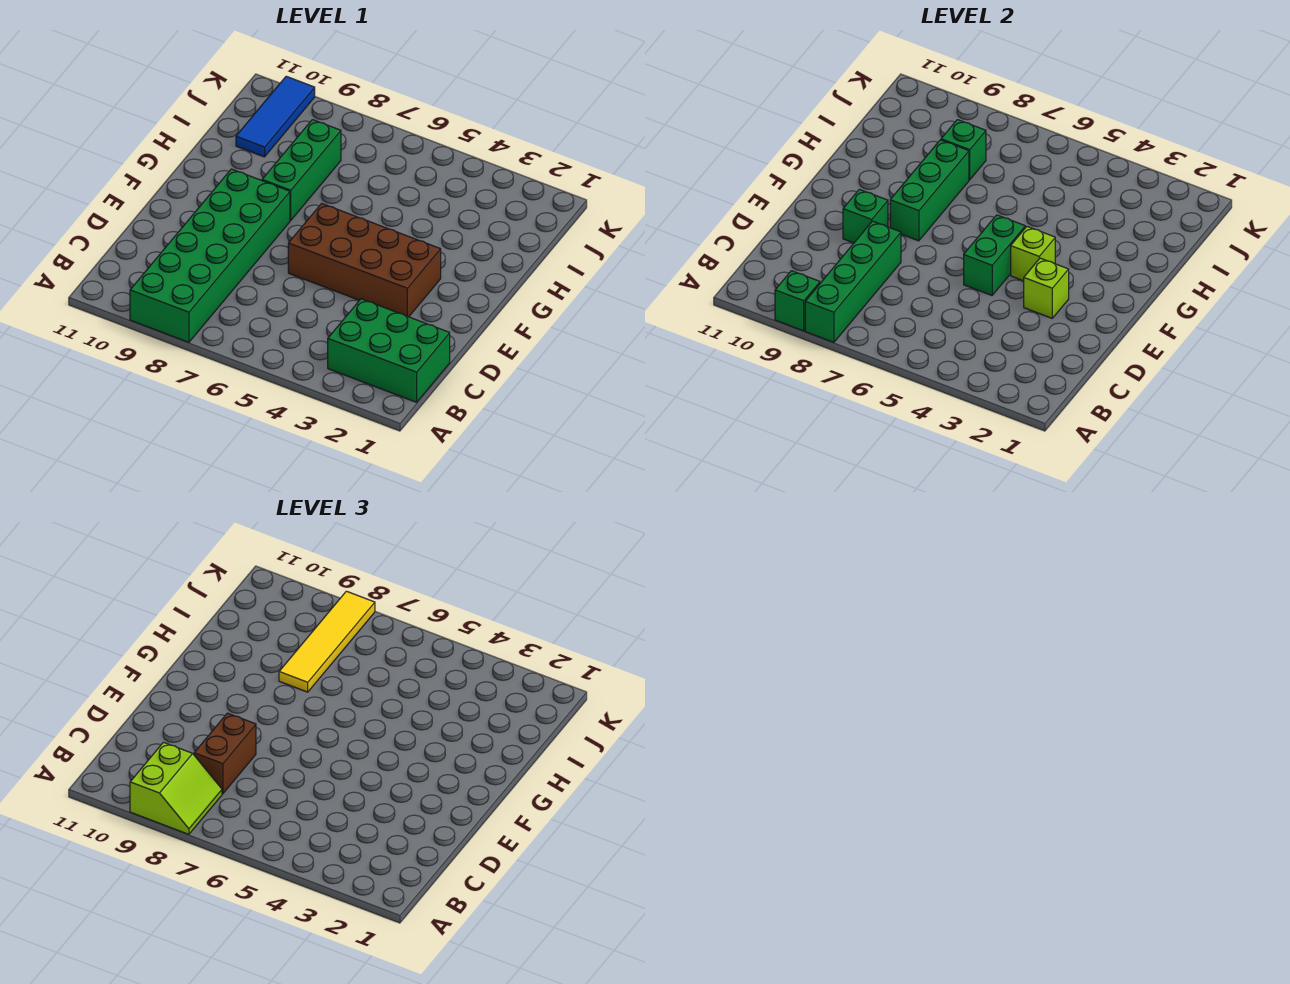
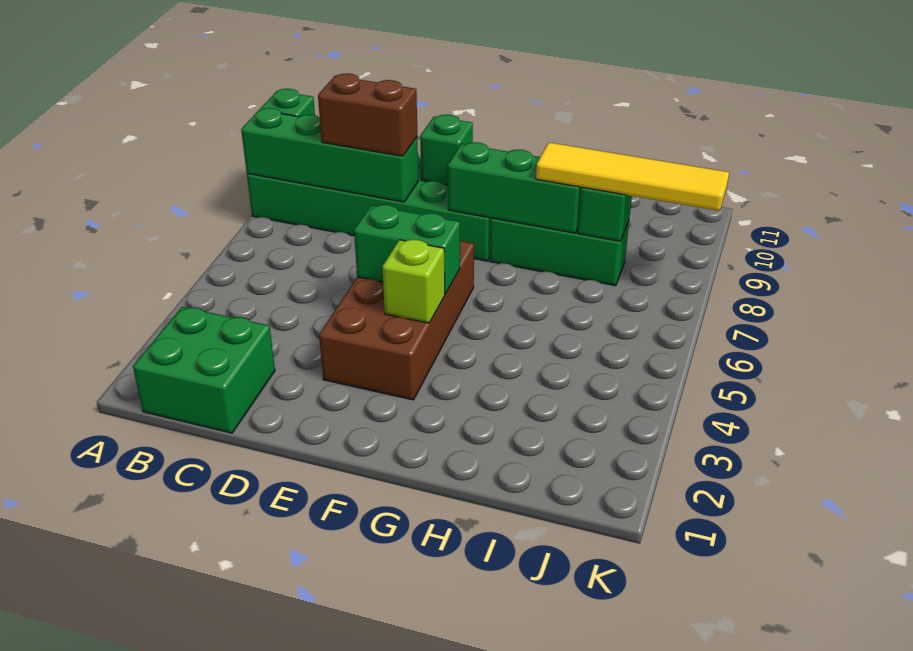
lime 2x2 slope [130,742,222,834] -> none
green 2x3 brick [328,299,450,402] -> green 2x2 brick [133,307,275,433]
lime 1x1 brick [1024,258,1069,318] -> none
blue 1x3 tile [236,76,315,157] -> none

